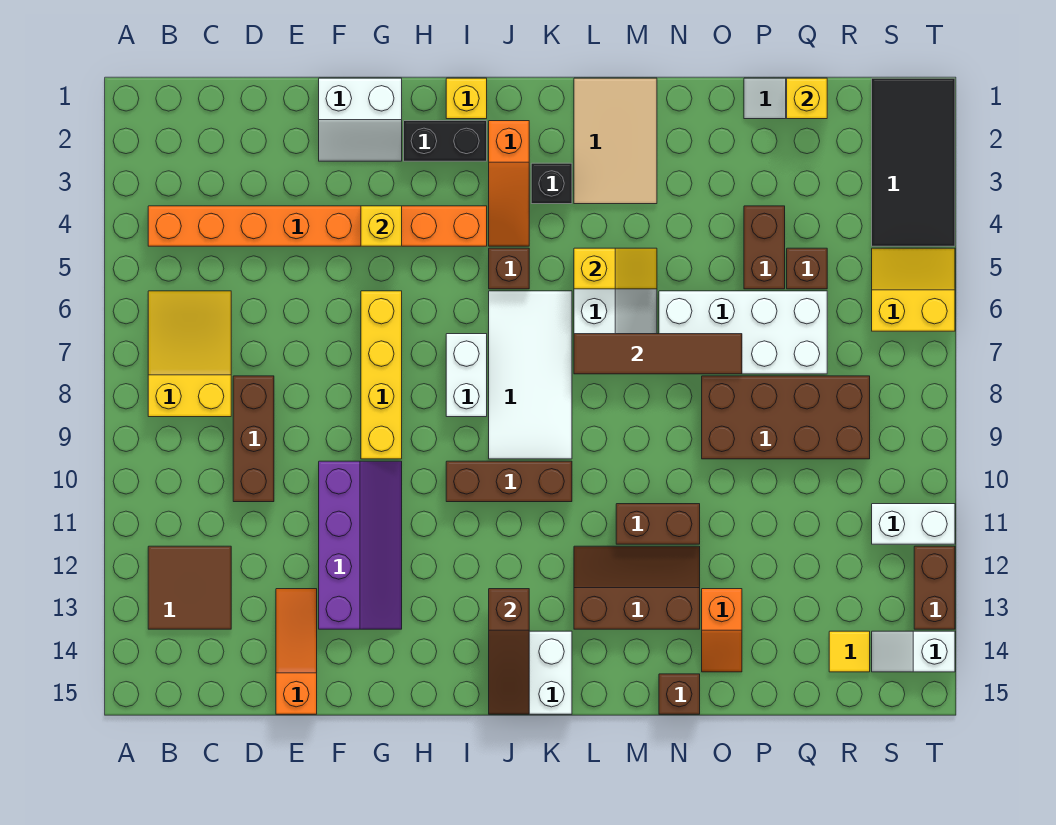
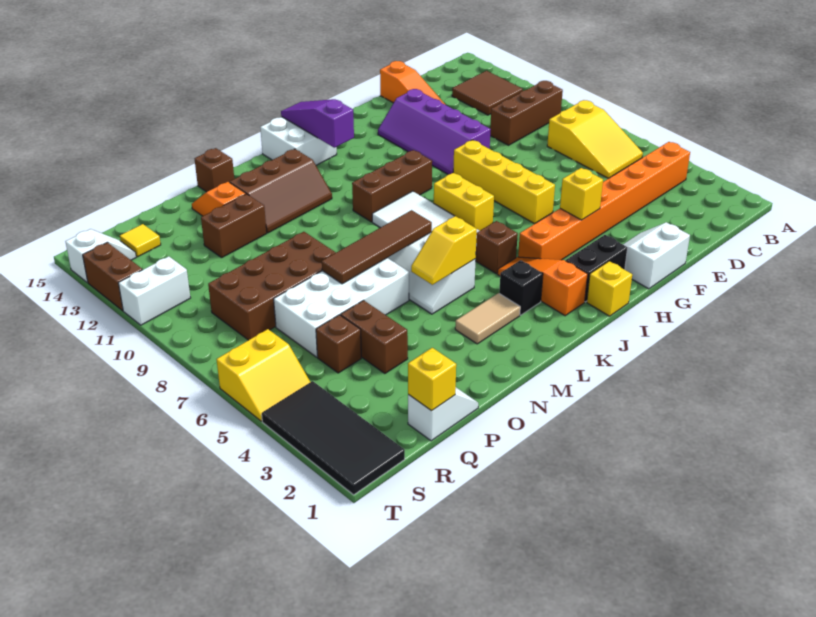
brown 1x3 brick [233,376,274,502] -> brown 1x3 brick turned to [490,81,563,145]
white 1x2 brick [446,334,487,417] -> yellow 1x2 brick [434,173,494,231]
brown 1x3 slope [489,589,529,714] -> purple 1x3 slope [281,99,354,148]
tan 2x3 tile [574,78,657,204] -> tan 1x2 tile [455,293,520,344]
brown 1x2 brick [616,504,700,544] -> brown 1x2 brick moved to [201,194,267,258]

